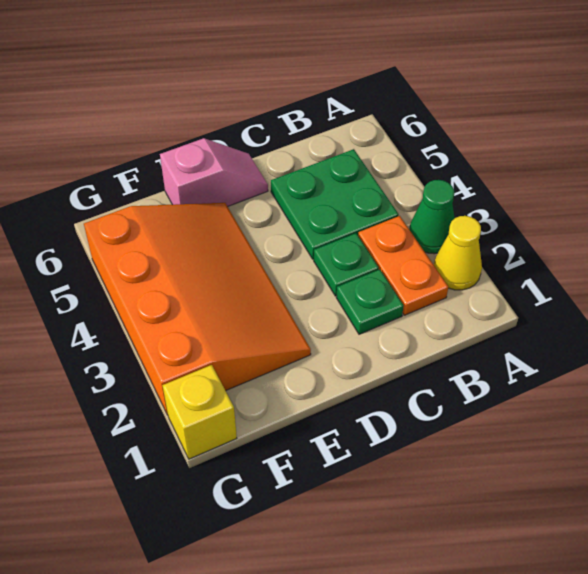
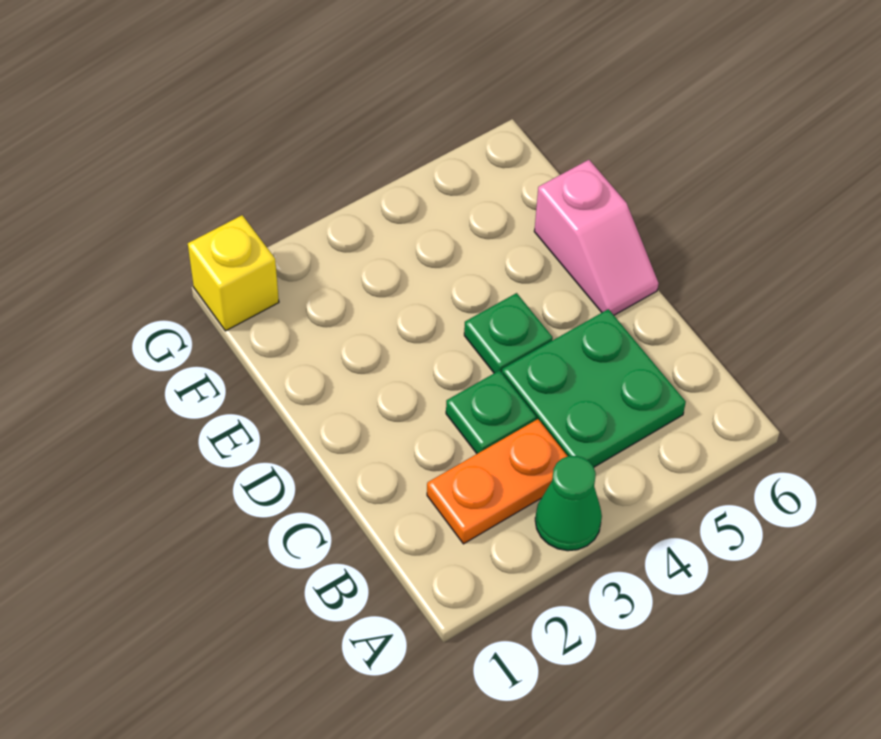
yellow 1x1 cone [434,216,482,290] -> none
green 1x1 plate [336,270,404,334] -> green 1x1 plate moved to [464,293,553,373]
orange 3x4 slope [84,203,311,415] -> none

